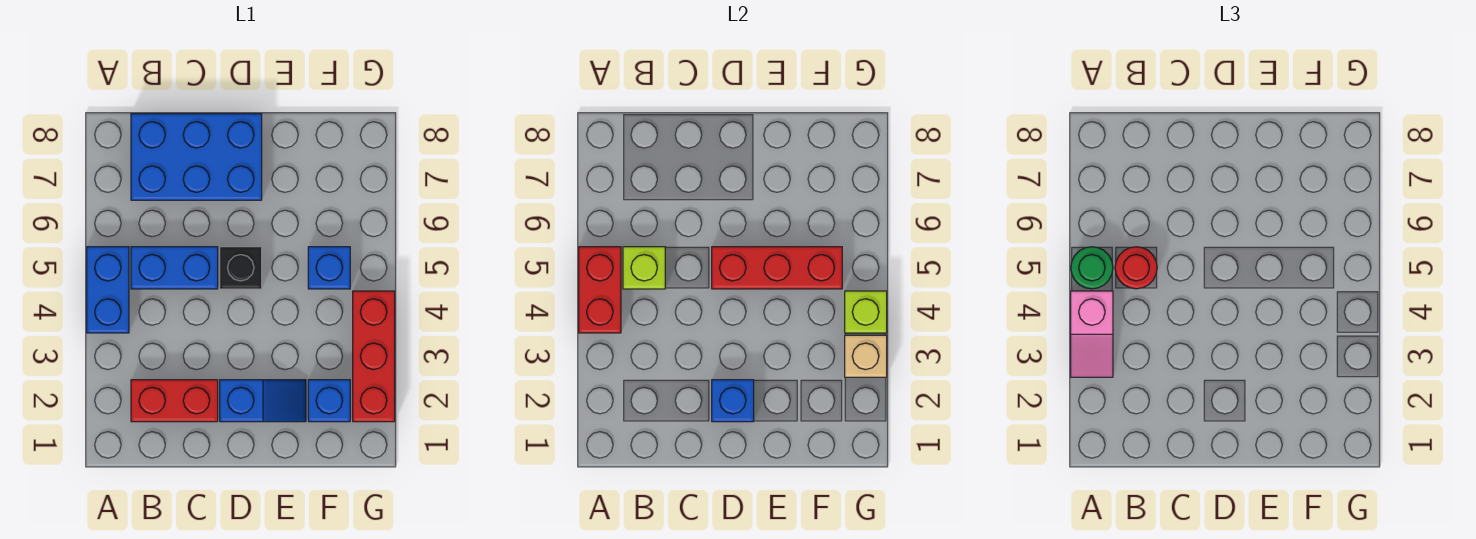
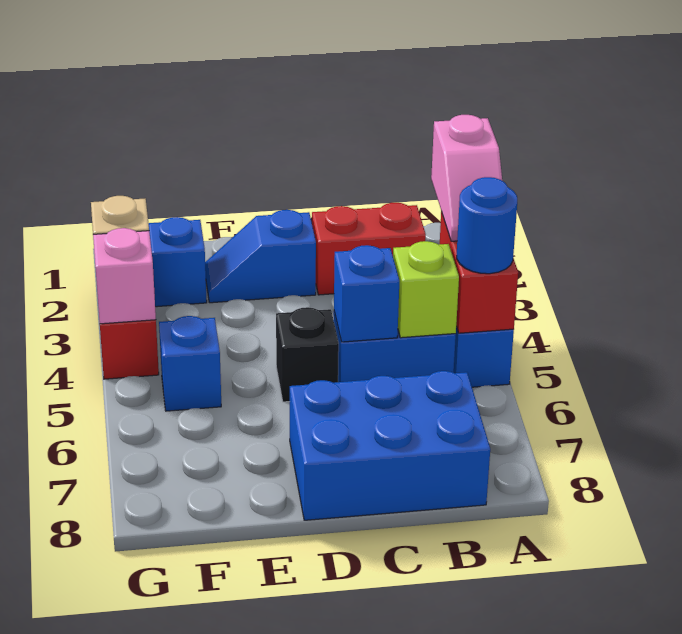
pink 1x2 slope [1071,291,1113,377] -> pink 1x2 slope turned to [431,115,502,241]
green 1x1 round brick [1071,247,1113,289] -> blue 1x1 round brick [457,177,517,274]
red 1x1 round brick [1115,247,1157,289] -> none
blue 1x1 brick [712,380,754,422] -> blue 1x1 brick moved to [334,245,399,342]
red 1x3 brick [712,247,842,289] -> none
lime 1x1 brick [845,291,887,333] -> pink 1x1 brick [93,228,156,324]

